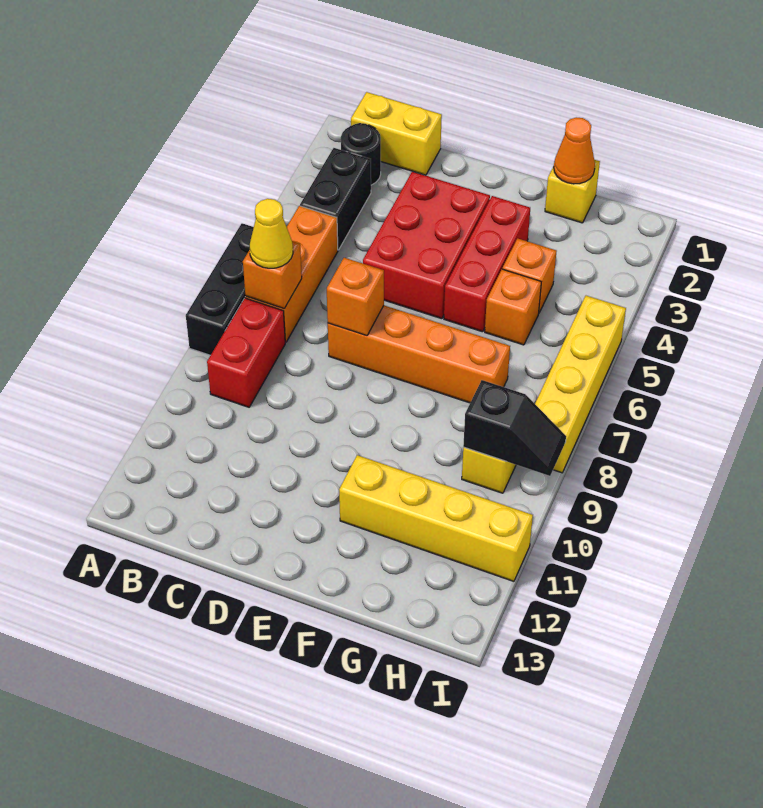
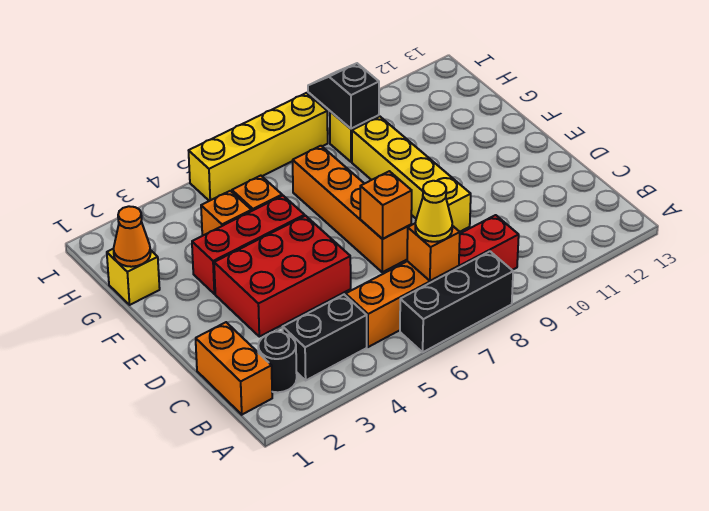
yellow 1x2 brick [351,92,442,175] -> orange 1x2 brick [196,322,272,415]
yellow 1x4 brick [339,455,533,581] -> yellow 1x4 brick moved to [352,116,471,232]

